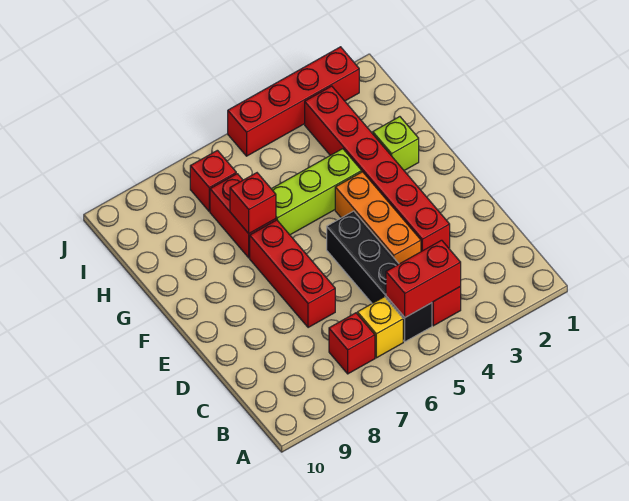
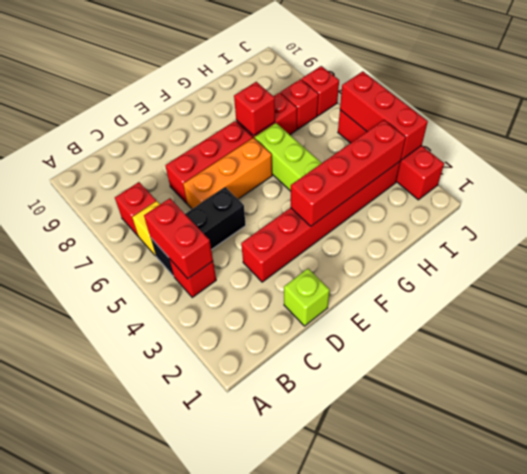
black 1x4 brick [327,211,432,342] -> black 1x3 brick [150,187,246,276]
orange 1x3 brick [335,172,421,264] -> orange 1x3 brick moved to [183,138,272,209]
none -> red 1x4 brick [291,120,406,226]
lime 1x1 brick [373,117,419,171] -> lime 1x1 brick moved to [284,269,330,326]
none -> red 1x3 brick [340,71,428,160]
none -> red 1x1 brick [302,66,339,116]

